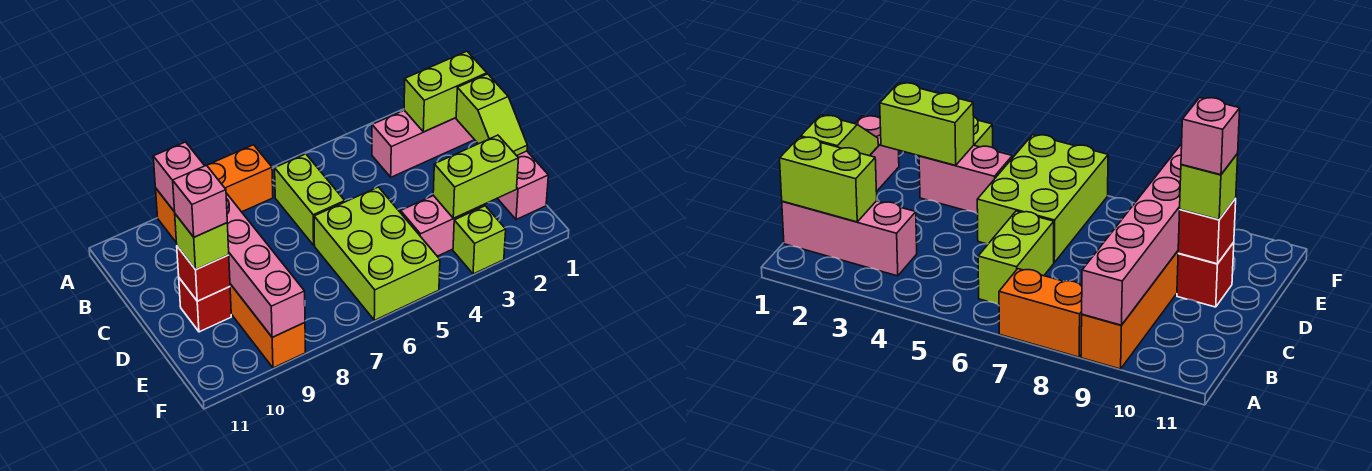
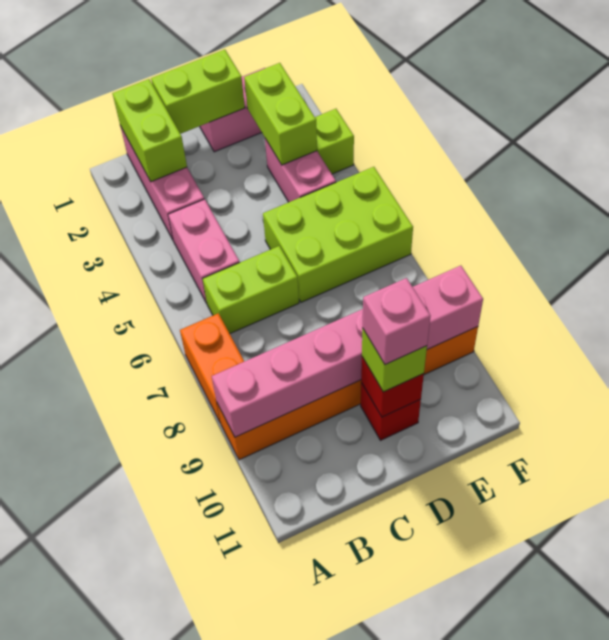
none -> pink 1x2 brick [168,199,240,303]
lime 1x2 slope [456,74,527,156] -> lime 1x2 brick [151,50,245,134]

